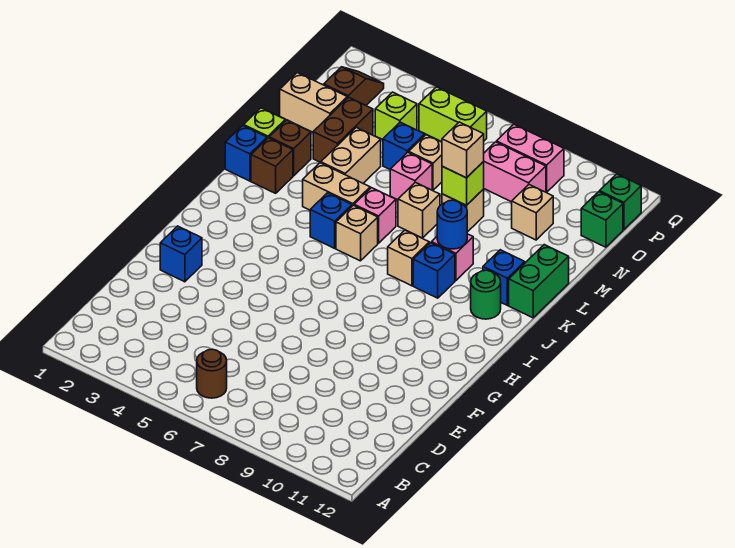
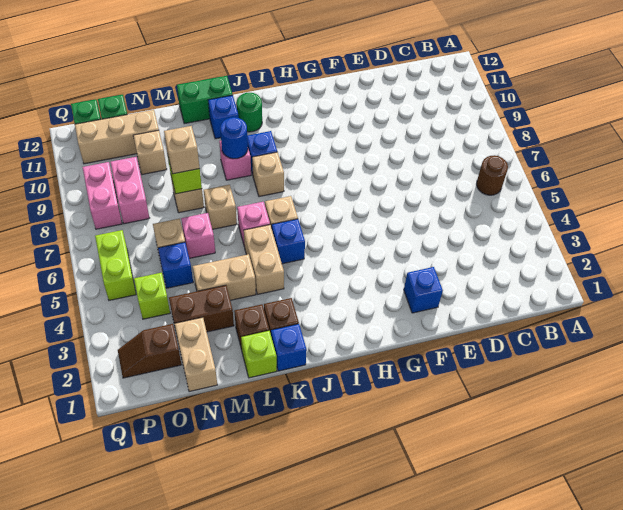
none -> tan 1x3 brick [75,110,159,164]

